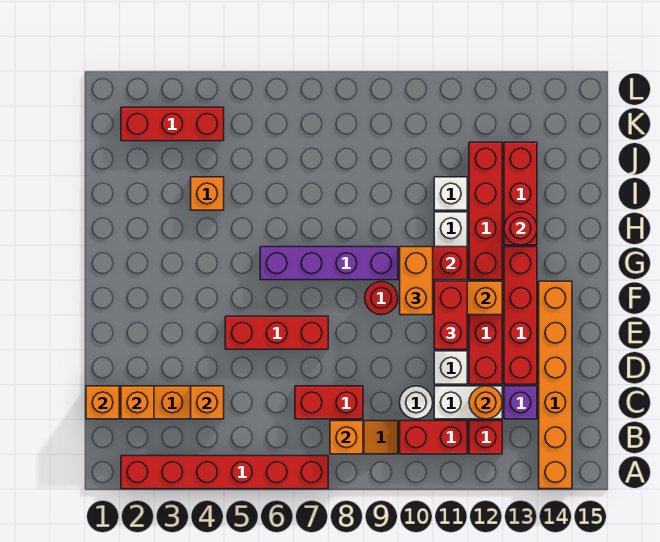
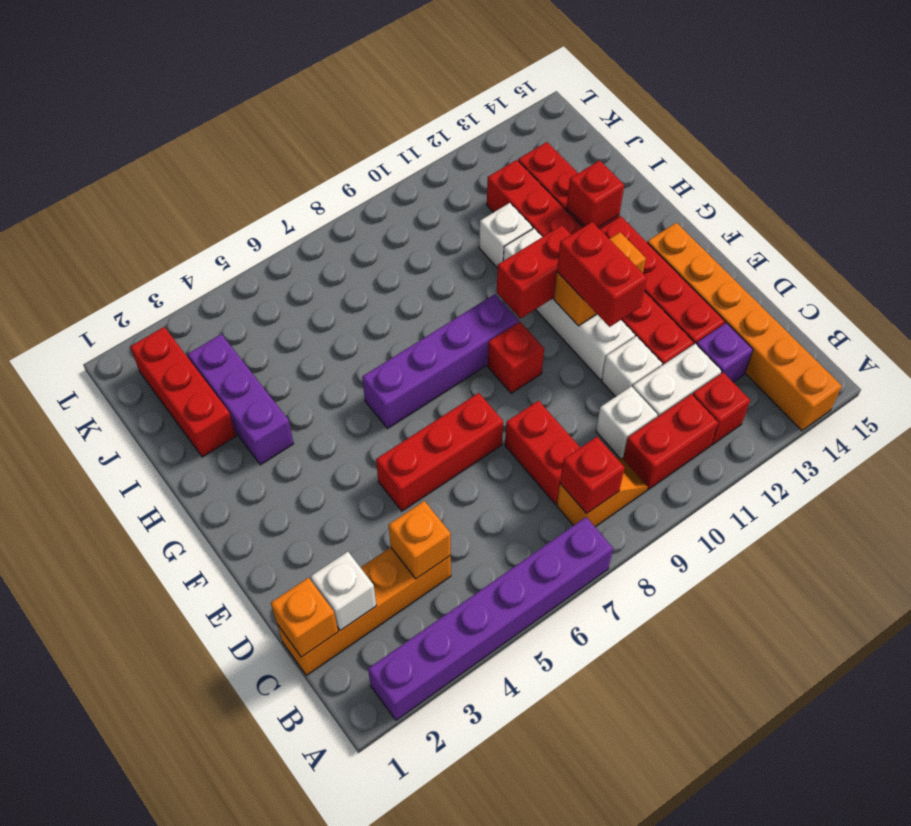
red 1x6 brick [121,456,328,489] -> purple 1x6 brick [368,517,613,720]
orange 1x1 brick [330,421,363,454] -> red 1x1 brick [560,437,625,514]
orange 1x1 brick [121,386,154,419] -> white 1x1 brick [311,552,376,631]
red 1x2 brick [295,386,363,419] -> red 1x2 brick turned to [505,401,580,504]
white 1x1 round brick [400,386,433,419] -> white 1x1 brick [596,386,658,458]
orange 1x1 round brick [469,386,502,419] -> none
red 1x1 round brick [365,282,398,315] -> red 1x1 brick [488,322,544,393]
orange 1x2 brick [400,247,433,315] -> none
none -> purple 1x3 brick [188,334,294,465]
red 1x1 round brick [504,212,537,245] -> red 1x1 brick [567,161,624,227]
orange 1x1 brick [191,177,224,210] -> none
red 1x3 brick [121,107,224,141] -> red 1x3 brick turned to [130,327,236,457]

